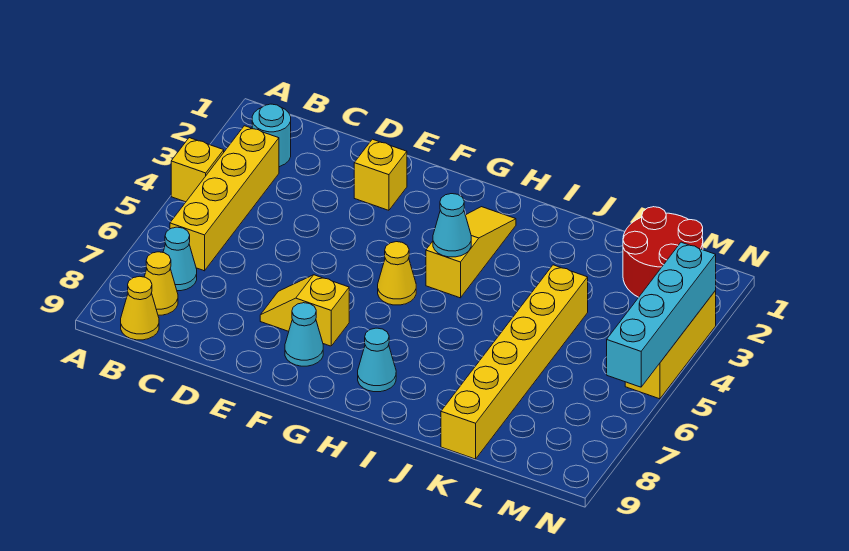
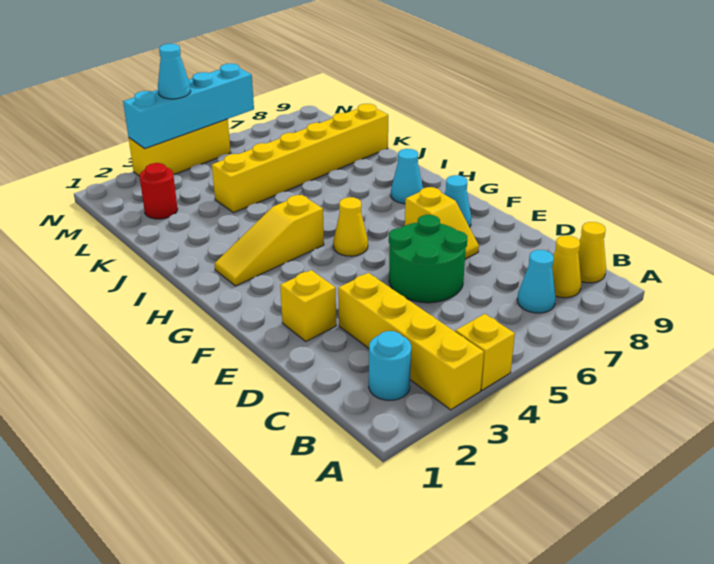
yellow 1x4 brick [170,126,279,271] -> yellow 1x4 brick turned to [338,273,484,410]
none -> green 2x2 round brick [389,215,467,303]
cyan 1x1 cone [433,194,471,257] -> cyan 1x1 cone moved to [158,44,191,99]
red 2x2 round brick [623,207,703,297] -> red 1x1 round brick [139,163,178,219]

